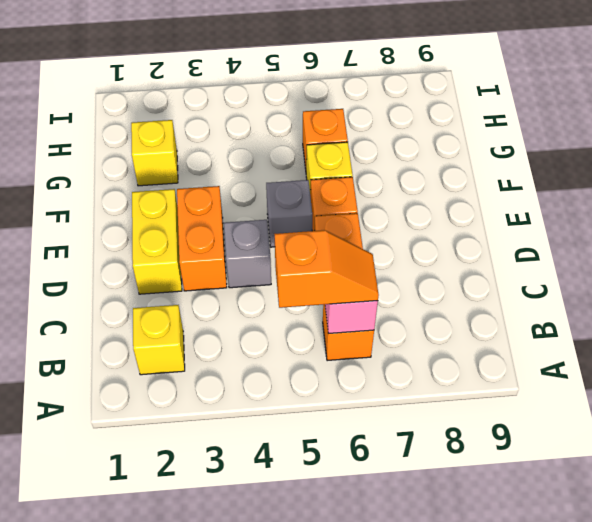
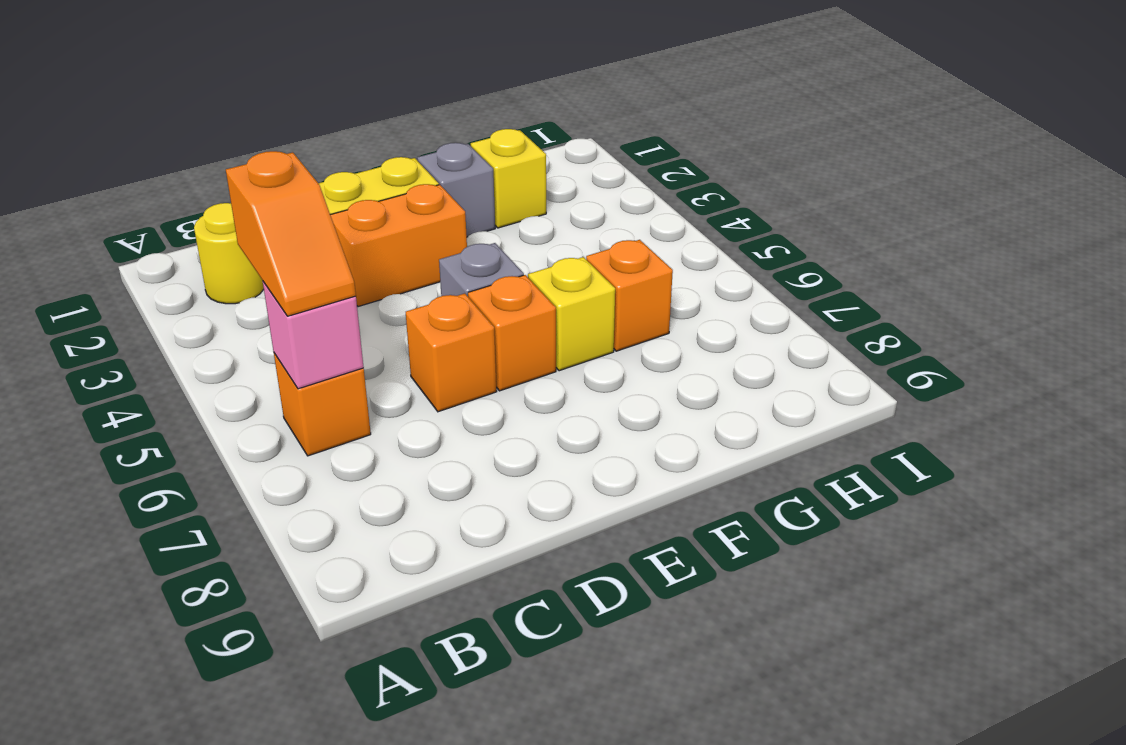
yellow 1x1 brick [133,305,185,375] -> yellow 1x1 round brick [194,203,264,304]
grey 1x1 brick [224,220,271,288] -> grey 1x1 brick moved to [417,143,495,237]

